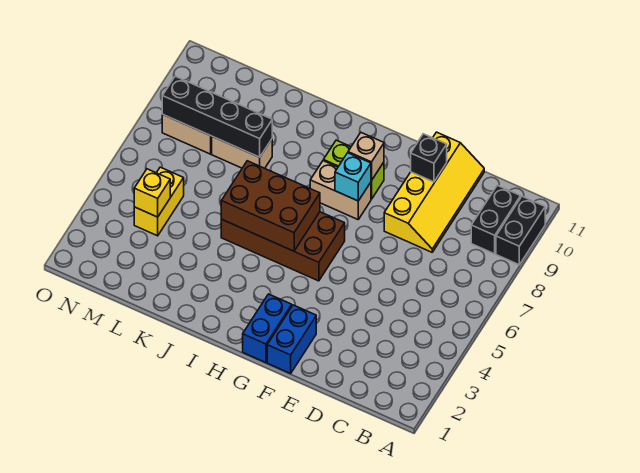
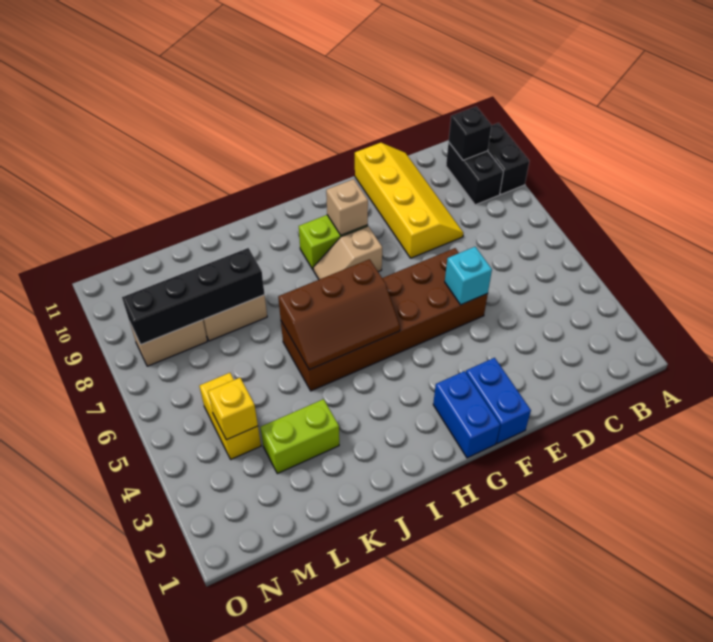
black 1x1 brick [411,134,447,182] -> black 1x1 brick moved to [449,107,491,160]
brown 2x4 brick [221,212,345,281] -> brown 2x6 brick [281,248,488,391]
tan 1x2 brick [310,161,371,219] -> tan 1x2 slope [313,226,382,280]
cyan 1x1 brick [335,153,371,201] -> cyan 1x1 brick moved to [445,247,492,305]
brown 2x3 brick [221,161,320,251] -> brown 2x3 slope [278,259,400,370]
none -> lime 1x2 brick [260,399,339,474]

